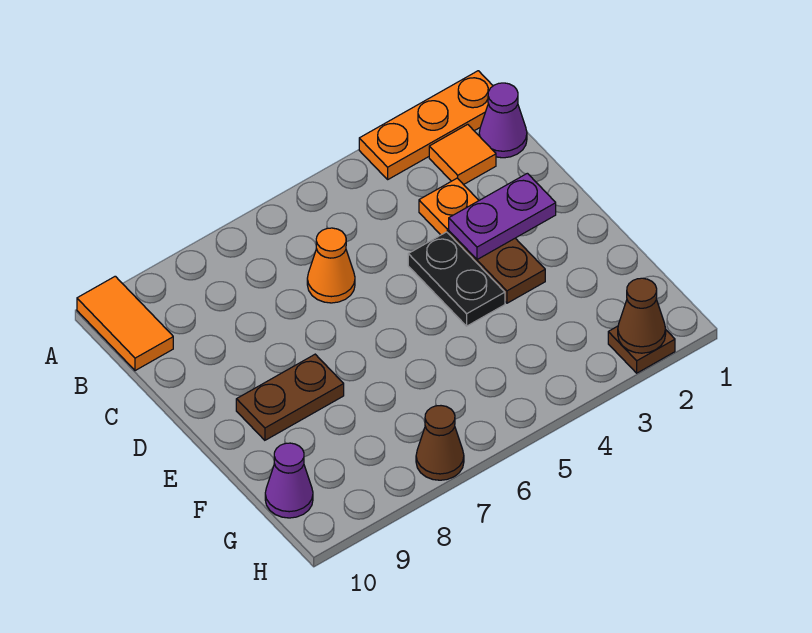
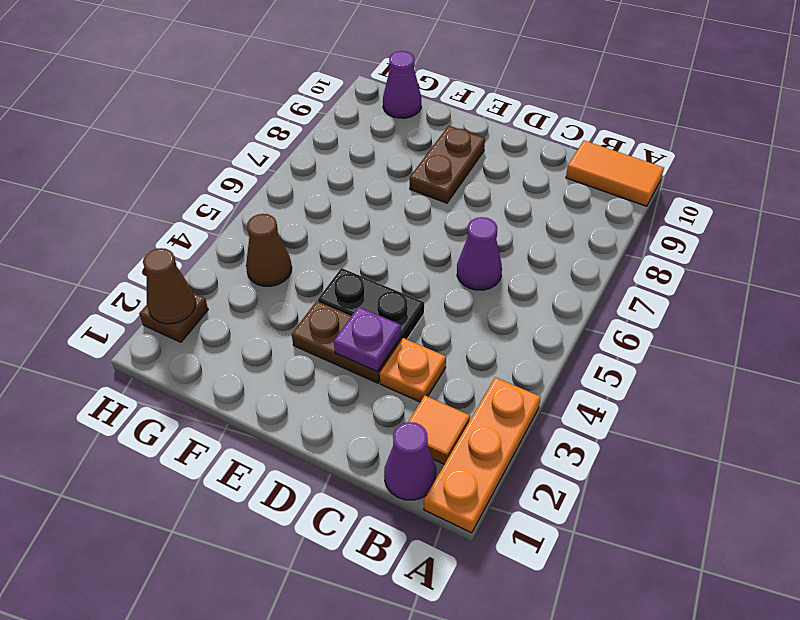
orange 1x1 cone [307,228,355,303] -> purple 1x1 cone [457,217,502,290]
purple 1x2 plate [449,173,556,260] -> purple 1x1 plate [334,307,401,371]
brown 1x1 cone [416,406,464,480] -> brown 1x1 cone moved to [246,214,292,286]

